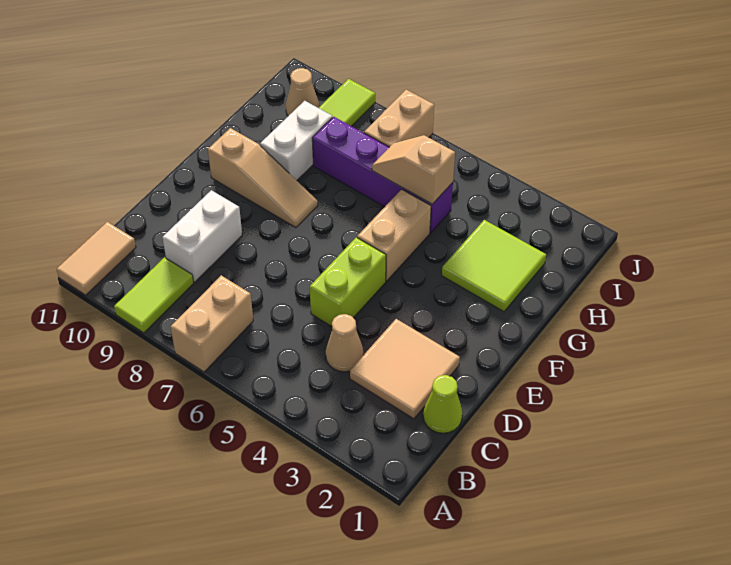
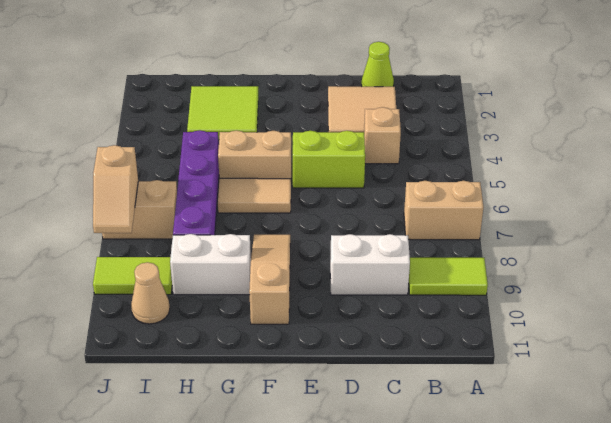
tan 1x2 tile [57,222,136,295] -> tan 1x2 tile moved to [218,178,291,213]
tan 1x1 cone [326,314,364,372] -> tan 1x1 brick [364,107,401,164]
tan 1x2 slope [372,135,455,204] -> tan 1x2 slope moved to [93,145,138,233]

